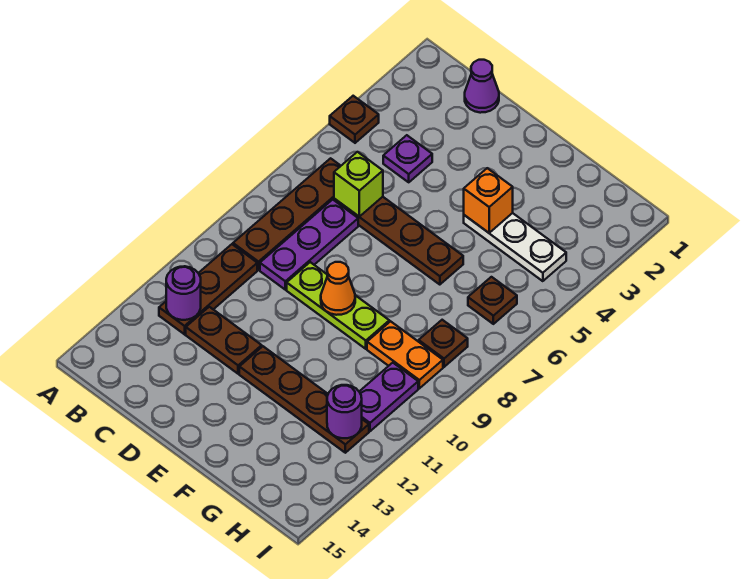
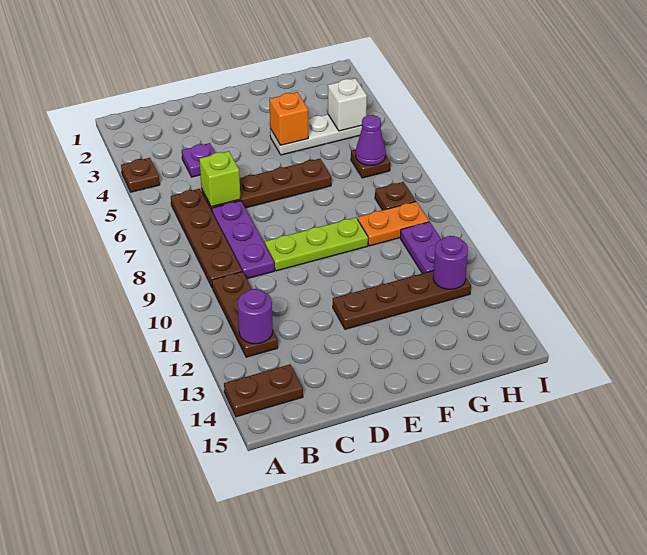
purple 1x1 cone [465,60,499,113] -> purple 1x1 cone moved to [356,115,386,165]
brown 1x2 plate [186,307,262,374] -> brown 1x2 plate moved to [224,364,303,417]
orange 1x1 cone [321,262,355,315] -> none
none -> white 1x1 brick [328,78,367,131]

